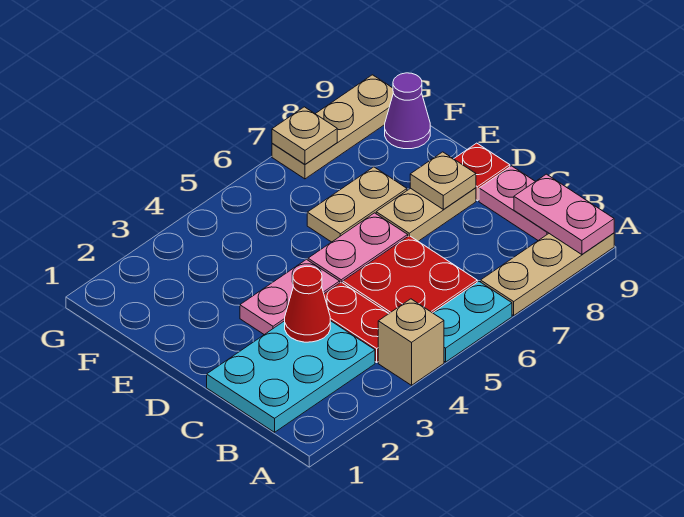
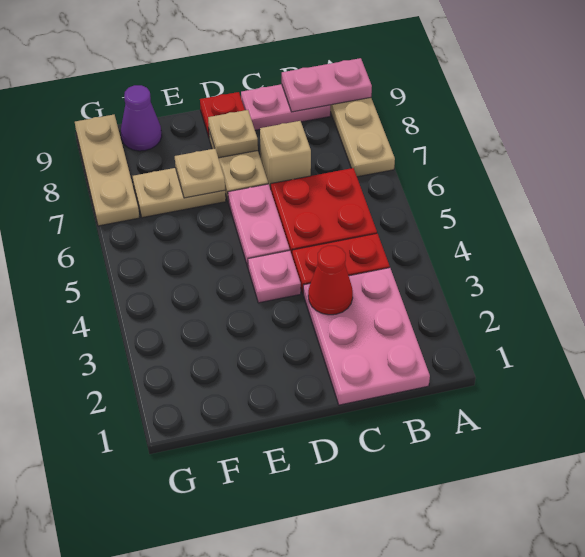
tan 1x1 brick [378,299,444,385] -> tan 1x1 brick moved to [260,121,311,189]
cyan 1x2 plate [433,281,512,362] -> none
cyan 2x3 plate [207,321,375,432] -> pink 2x3 plate [303,268,430,405]
pink 1x2 plate [240,260,340,335] -> pink 1x1 plate [248,250,301,303]
tan 1x2 plate [307,167,407,242] -> tan 1x2 plate turned to [133,168,226,218]
tan 1x1 plate [272,107,337,164] -> tan 1x1 plate moved to [175,149,225,198]

